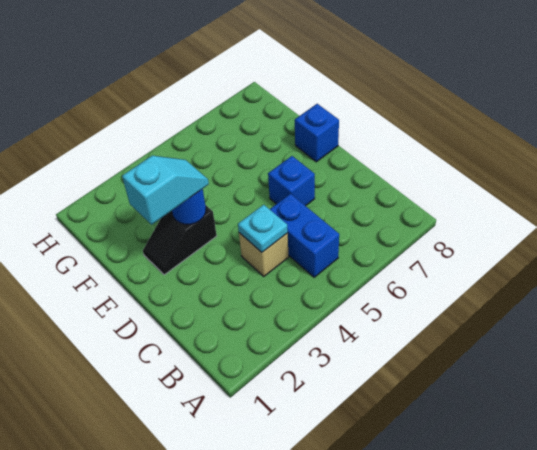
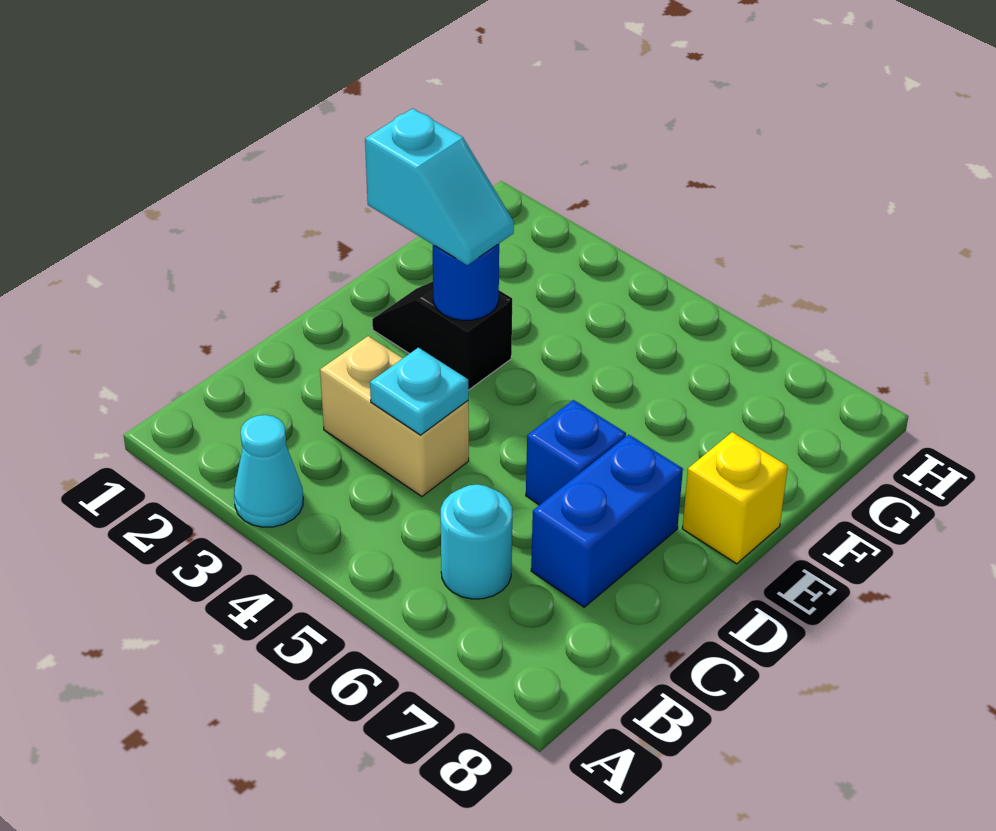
none -> cyan 1x1 cone [234,415,303,527]
blue 1x2 brick [270,194,339,277] -> blue 1x2 brick moved to [531,435,683,607]
none -> cyan 1x1 round brick [441,484,512,599]
tan 1x1 brick [239,233,289,276] -> tan 1x2 brick [320,336,469,497]
blue 1x1 brick [295,104,339,162] -> yellow 1x1 brick [682,432,788,564]

